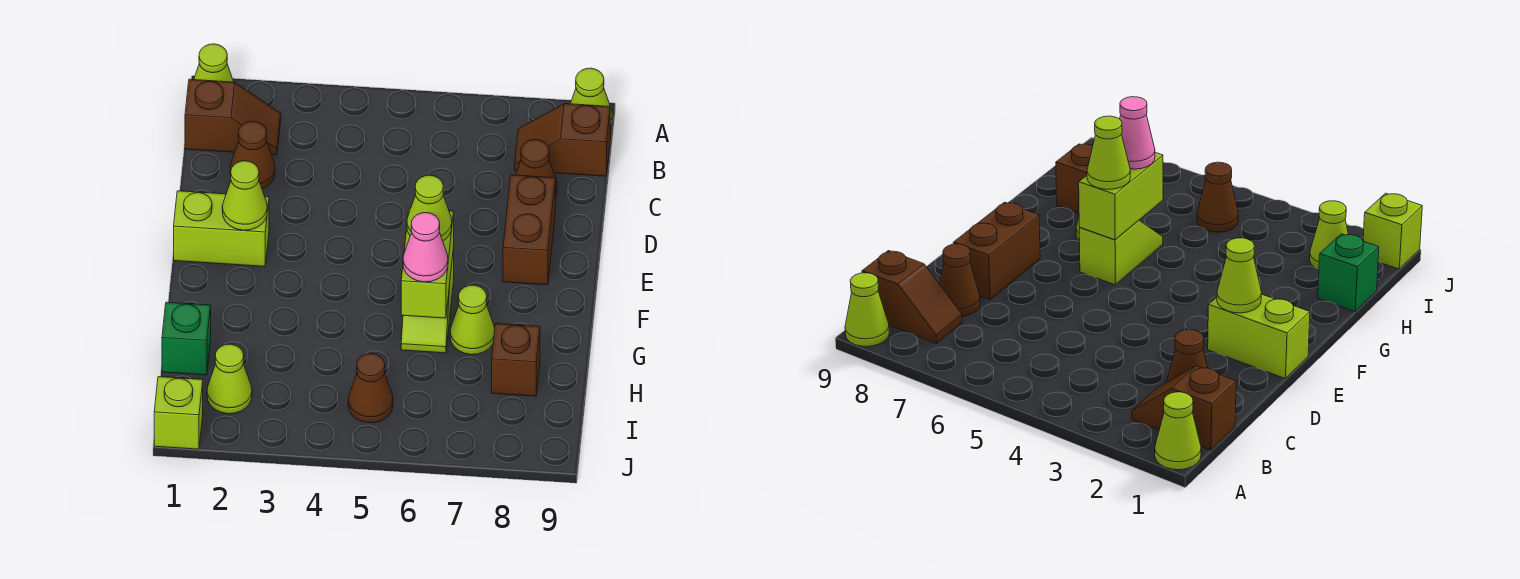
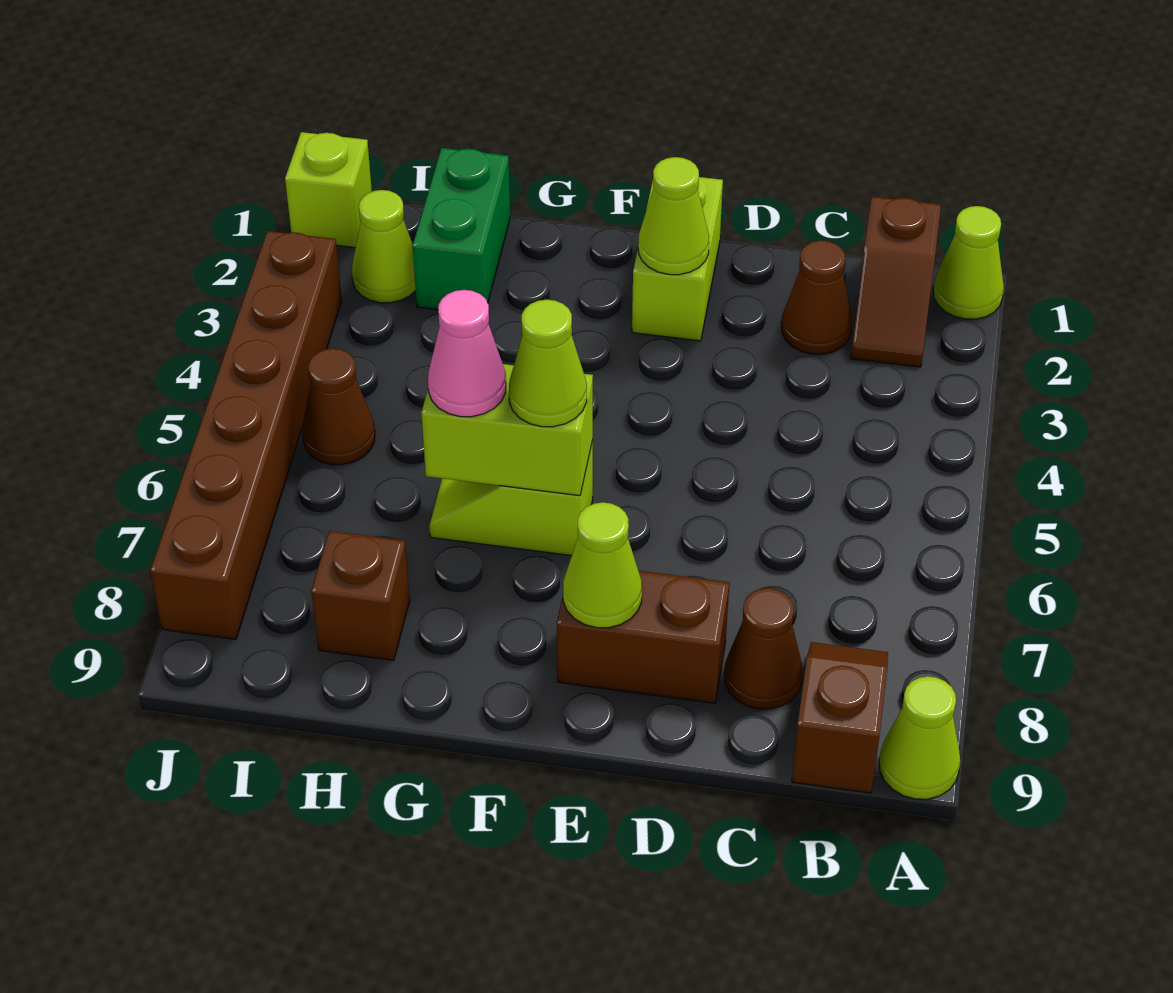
lime 1x1 cone [450,285,495,355] -> lime 1x1 cone moved to [563,502,642,628]
green 1x1 brick [162,302,211,375] -> green 1x2 brick [413,148,510,310]
none -> brown 1x6 brick [150,231,342,639]

